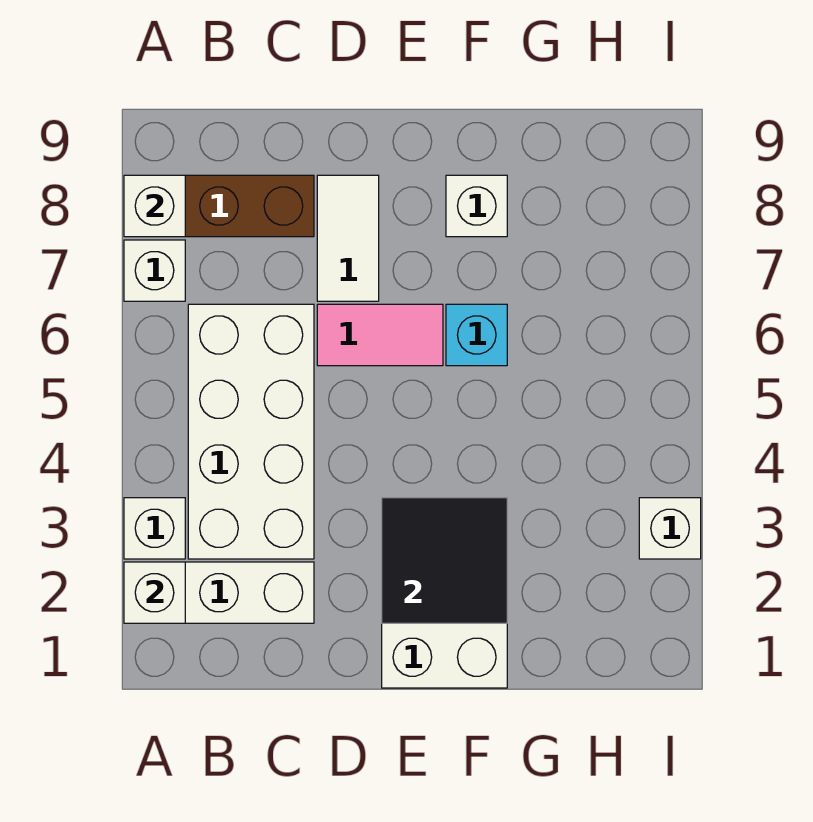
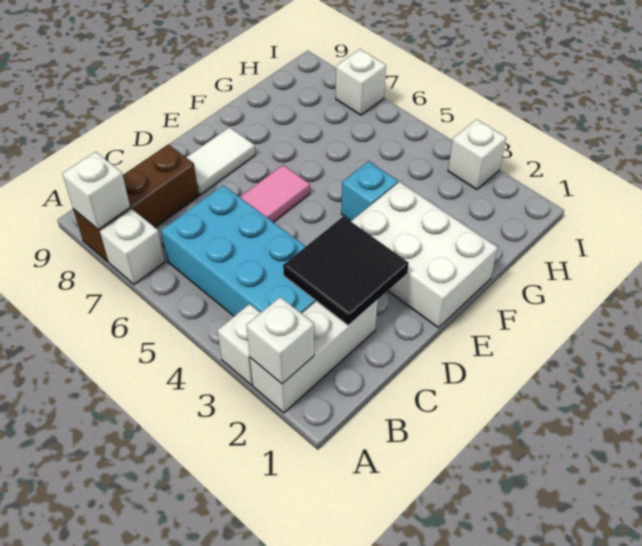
white 2x4 brick [188,304,314,559] -> cyan 2x4 brick [161,185,316,316]
white 1x2 tile [317,175,379,301] -> white 1x2 tile turned to [186,127,255,195]
black 2x2 tile [382,498,507,623] -> black 2x2 tile moved to [283,216,409,325]
cyan 1x1 brick [446,304,507,366] -> cyan 1x1 brick moved to [341,161,398,221]
white 1x1 brick [446,175,507,237] -> white 1x1 brick moved to [336,49,386,115]

